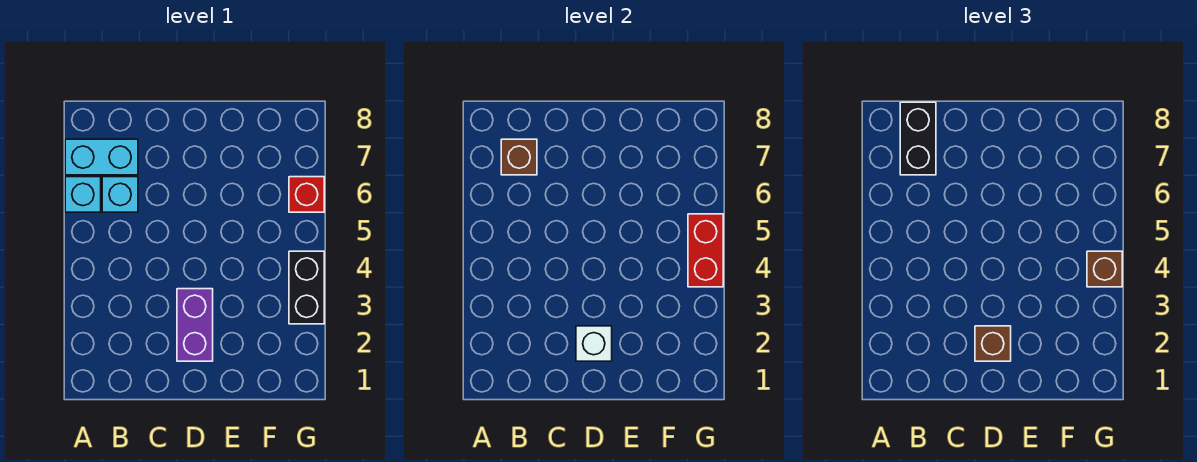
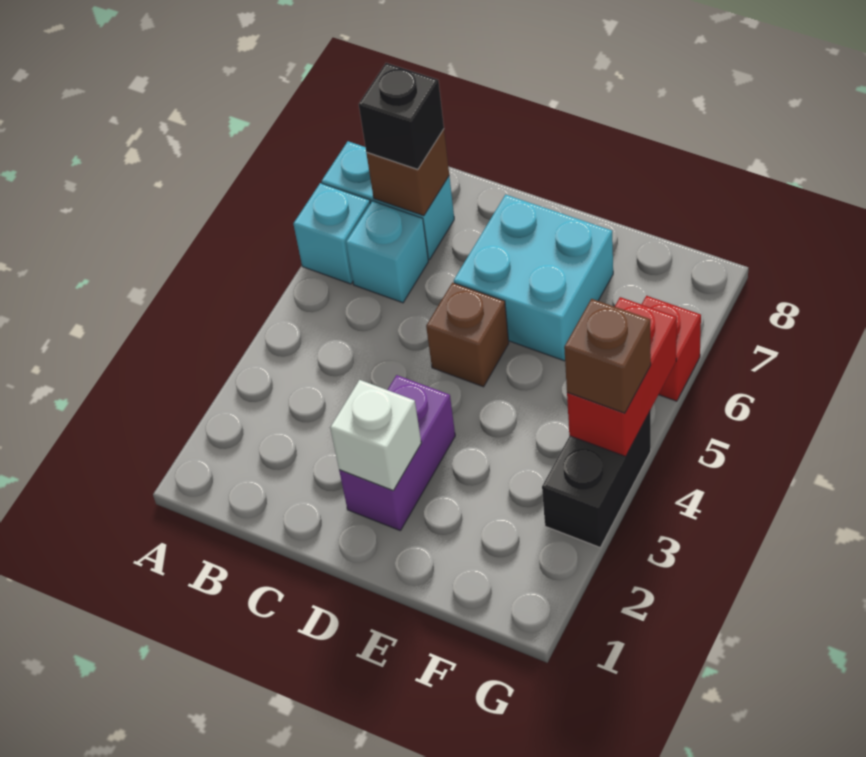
black 1x2 brick [900,102,936,175] -> black 1x1 brick [359,63,444,169]
brown 1x1 brick [975,326,1011,361] -> brown 1x1 brick moved to [426,283,509,387]
none -> cyan 2x2 brick [454,195,613,361]

